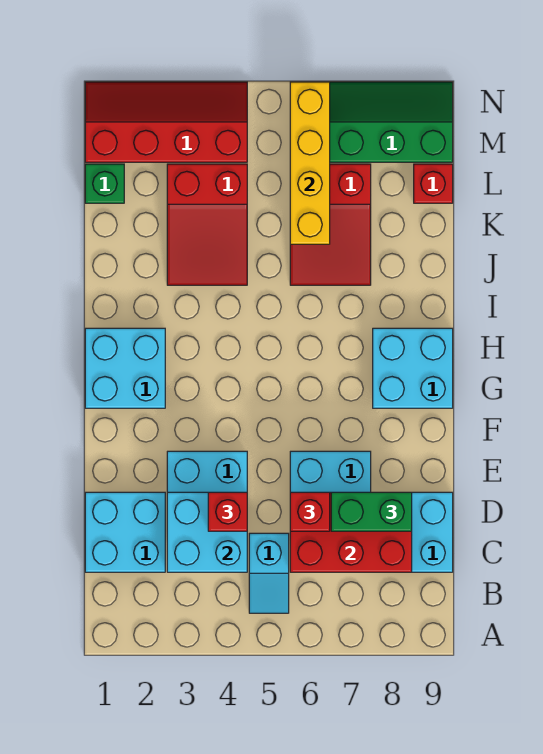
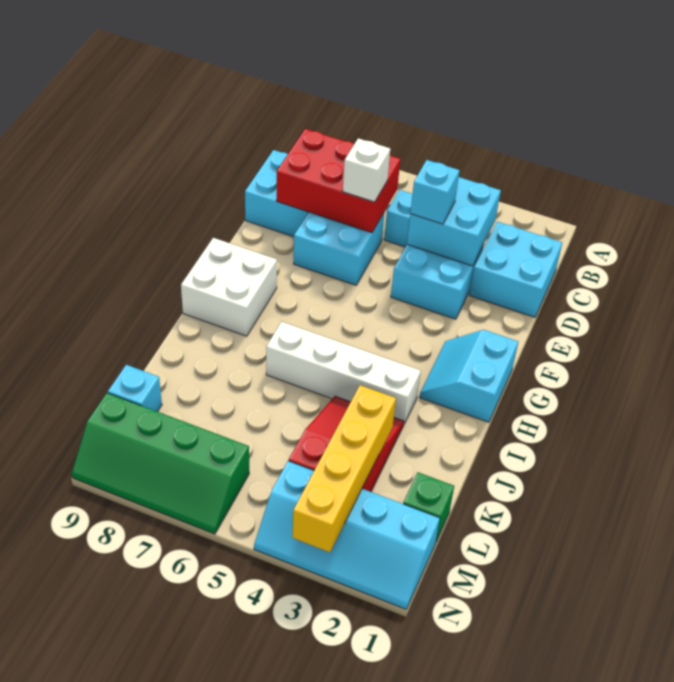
red 1x1 brick [208,492,247,531] -> cyan 1x1 brick [410,160,460,224]
red 1x1 brick [290,492,330,531] -> white 1x1 brick [343,138,390,202]
green 1x2 brick [331,492,412,531] -> none
cyan 2x2 brick [85,328,165,408] -> cyan 2x2 slope [419,330,518,422]
cyan 2x2 brick [373,328,453,408] -> white 2x2 brick [181,238,277,336]
none -> white 1x4 brick [266,322,421,424]
red 2x3 slope [290,164,371,285] -> none
yellow 1x4 brick [290,82,330,244] -> yellow 1x4 brick moved to [293,385,396,552]
red 1x1 brick [414,164,453,203] -> cyan 1x1 brick [108,365,162,412]
red 2x4 slope [85,82,247,162] -> cyan 2x4 slope [254,461,440,609]

